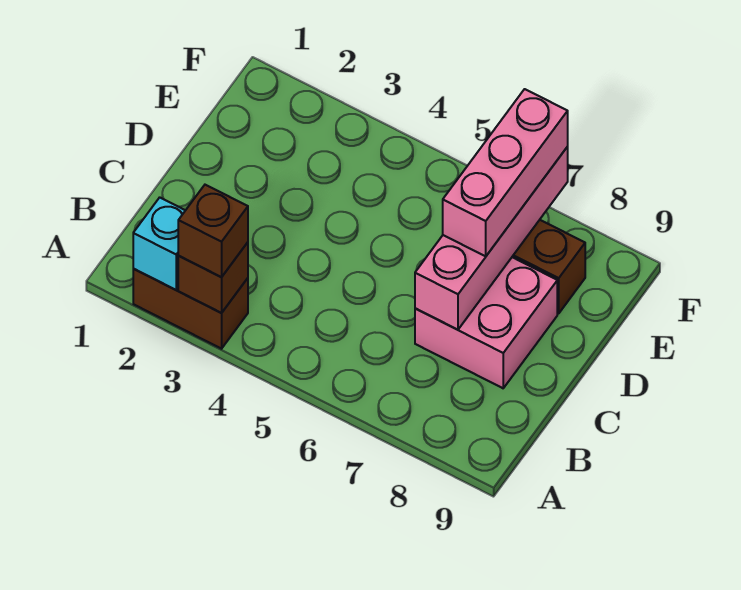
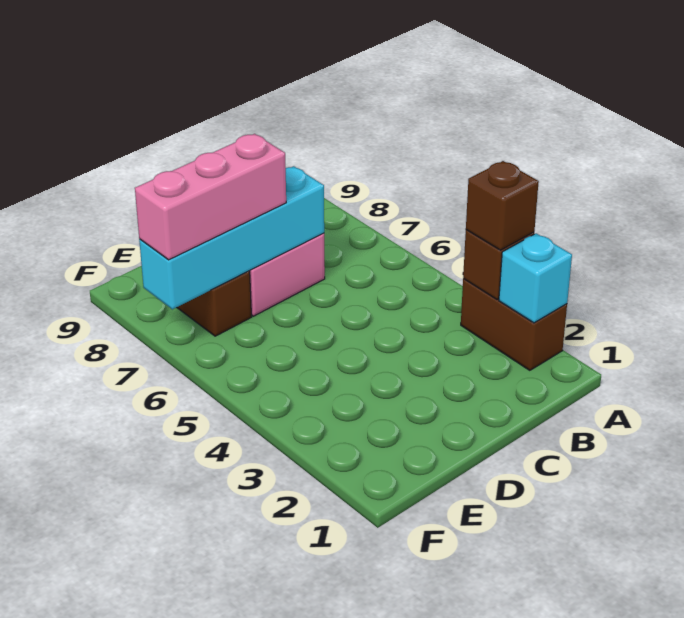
pink 1x4 brick [415,147,568,330] -> cyan 1x4 brick [139,166,324,309]

